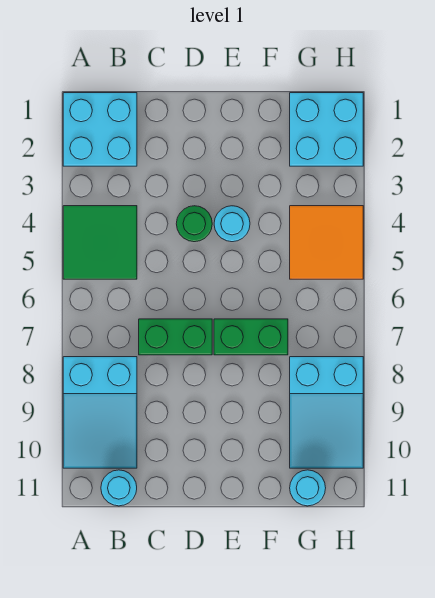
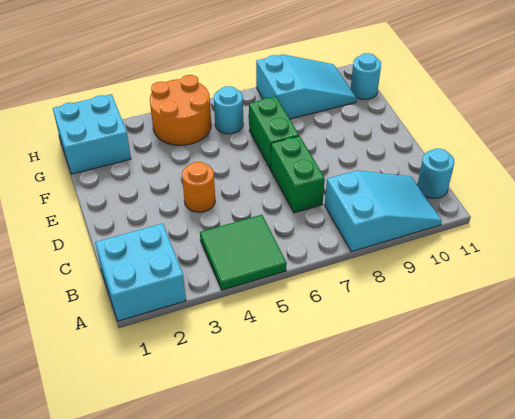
green 1x1 round brick [176,206,212,242] -> orange 1x1 round brick [182,162,215,212]
cyan 1x1 round brick [214,206,250,242] -> cyan 1x1 round brick moved to [213,86,243,134]
orange 2x2 tile [290,206,363,279] -> orange 2x2 round brick [150,75,211,145]

